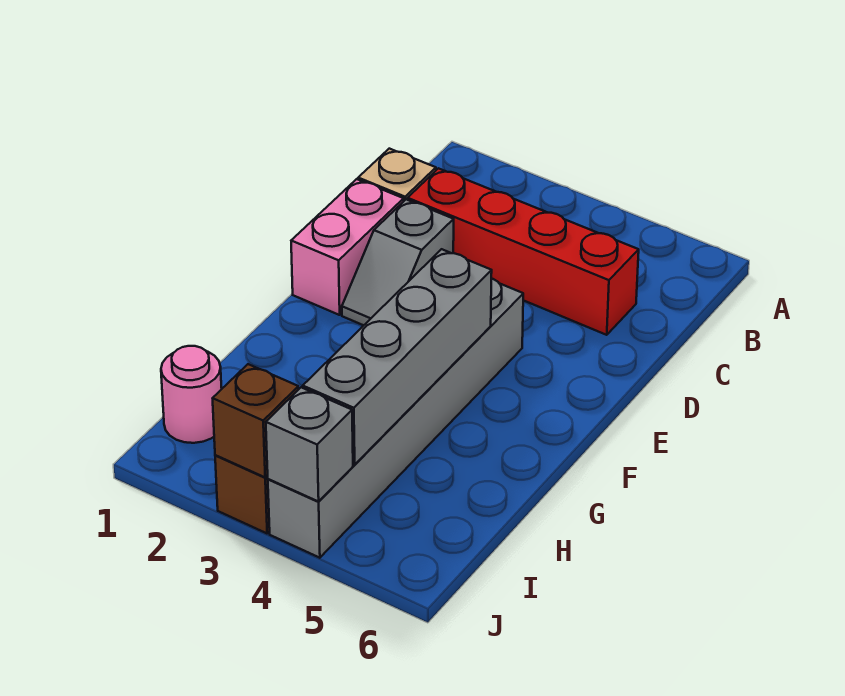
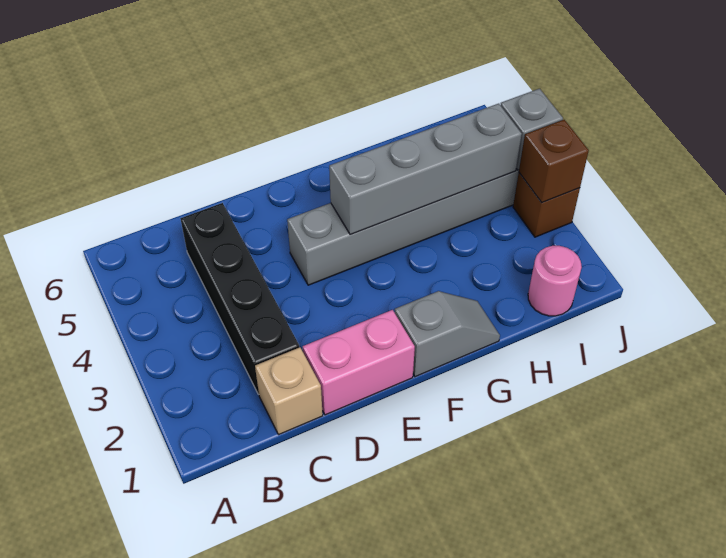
red 1x4 brick [408,168,639,335] -> black 1x4 brick [180,203,299,395]
grey 1x2 slope [342,199,454,325] -> grey 1x2 slope moved to [395,291,500,377]

